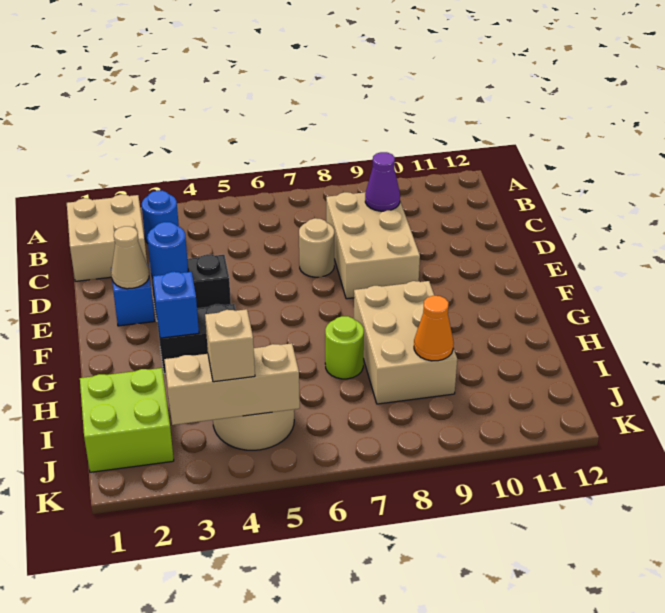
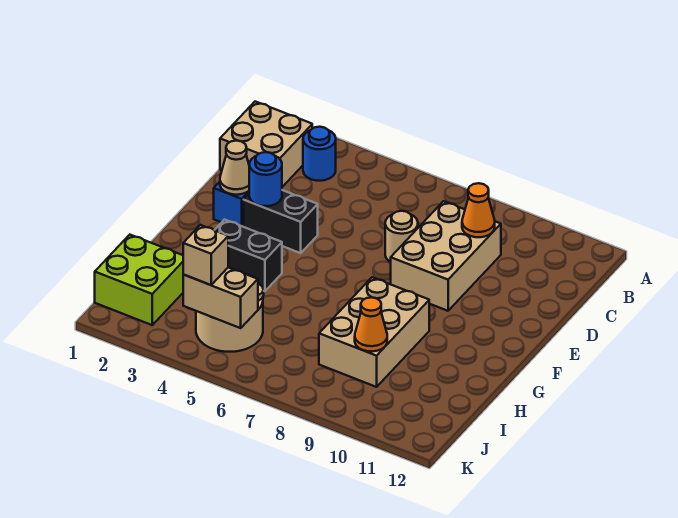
purple 1x1 cone [365,152,400,211] -> orange 1x1 cone [462,183,495,237]
blue 1x1 brick [153,272,199,338] -> none
lime 1x1 round brick [325,316,364,379] -> none
tan 1x3 brick [164,343,300,425] -> tan 1x2 brick [183,267,258,328]

